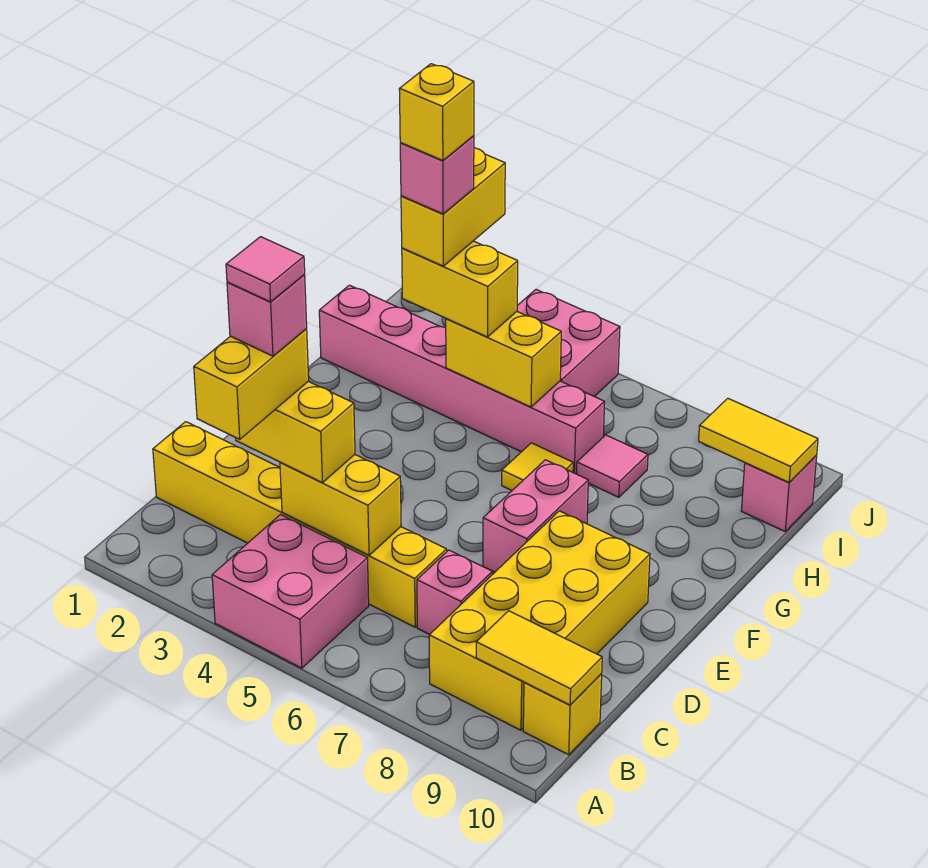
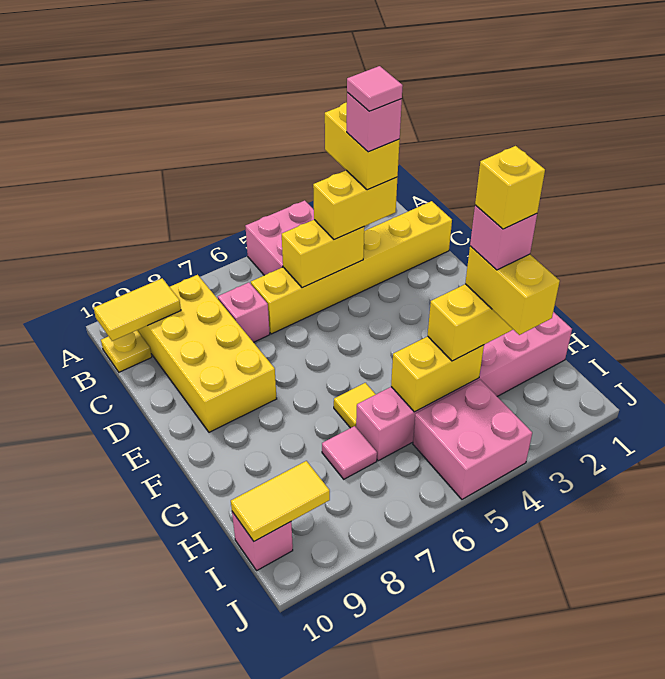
yellow 1x1 brick [523,674,602,755] -> yellow 1x1 plate [101,330,152,372]
pink 1x2 brick [483,460,588,572] -> none

